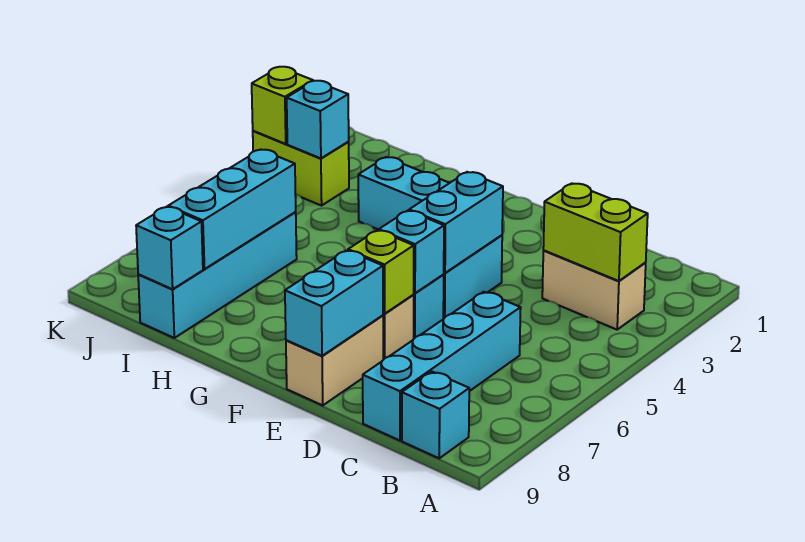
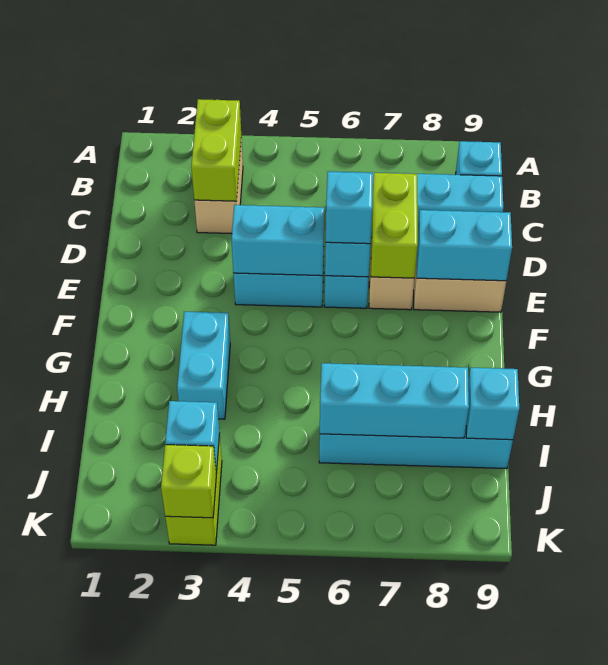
none -> cyan 1x1 brick [326,172,373,244]
lime 1x1 brick [348,230,414,314] -> lime 1x2 brick [371,173,418,278]

